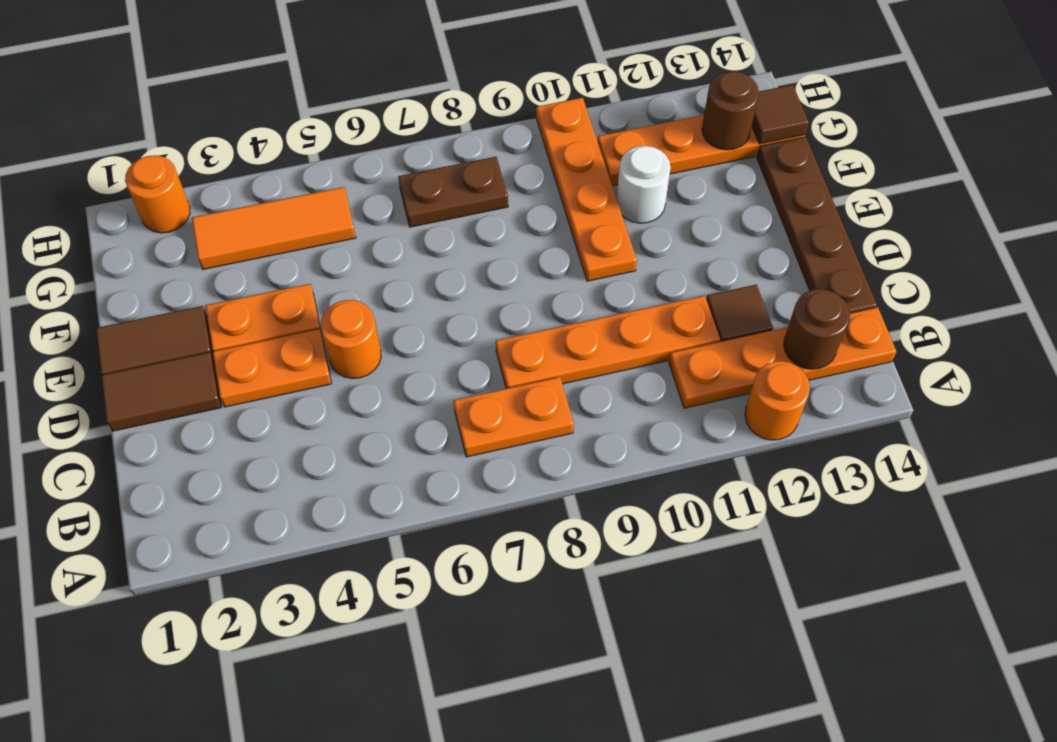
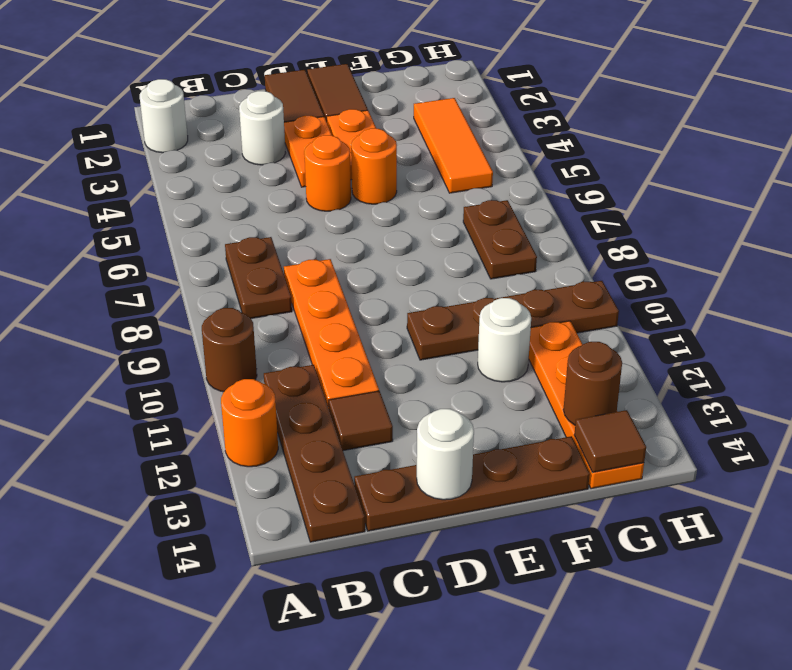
none -> white 1x1 round brick [140,79,188,153]
orange 1x2 plate [454,377,574,457] -> brown 1x2 plate [225,237,292,318]
orange 1x4 plate [669,307,897,408] -> brown 1x4 plate [264,365,365,542]
brown 1x1 round brick [784,289,850,369] -> brown 1x1 round brick moved to [202,308,257,392]
none -> white 1x1 round brick [239,91,285,165]
none -> white 1x1 round brick [417,409,474,500]
orange 1x4 plate [536,98,637,281] -> brown 1x4 plate [407,281,619,360]
orange 1x1 round brick [125,155,190,233] -> orange 1x1 round brick moved to [351,128,397,204]

